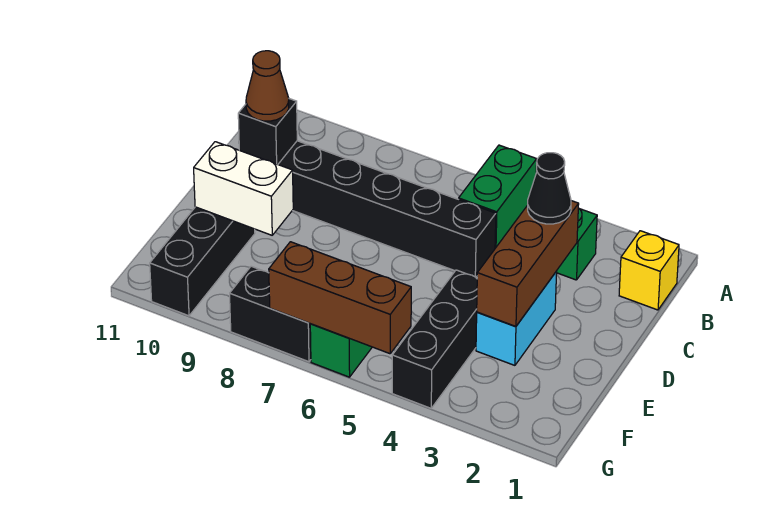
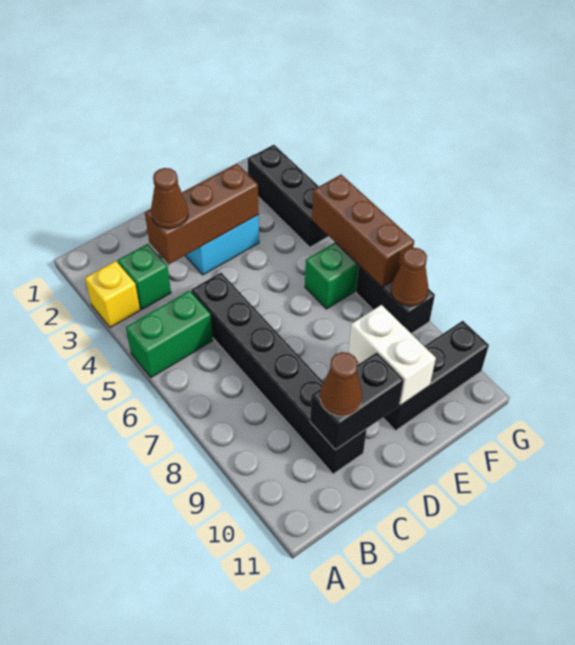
yellow 1x1 brick [619,231,679,310] -> yellow 1x1 brick moved to [85,261,140,328]
black 1x1 cone [528,153,571,224] -> brown 1x1 cone [151,168,188,229]
black 1x1 brick [238,99,297,164] -> black 1x2 brick [310,353,404,450]
black 1x3 brick [392,270,477,408] -> black 1x3 brick turned to [248,145,329,247]
none -> brown 1x1 cone [391,248,428,306]

